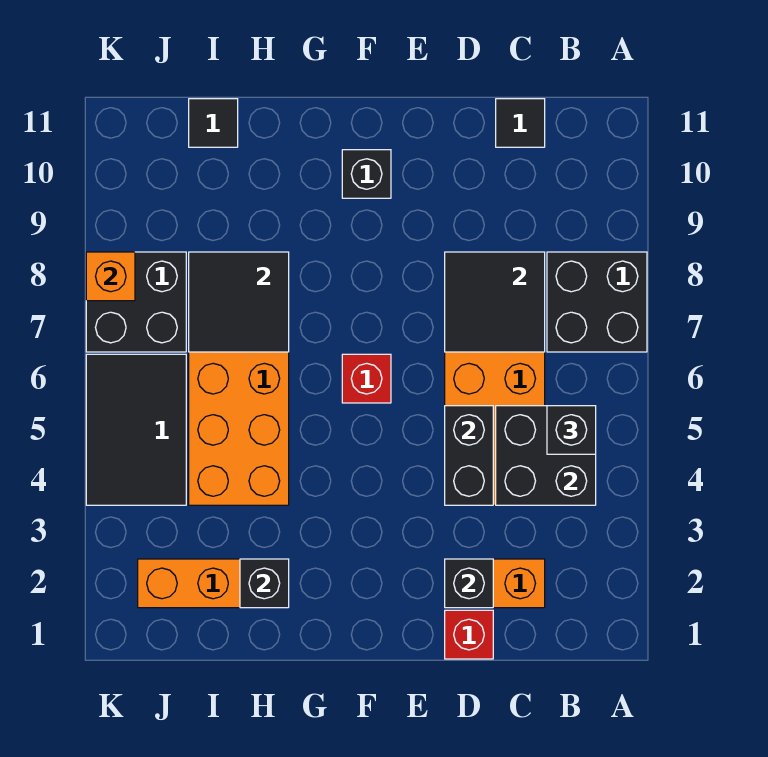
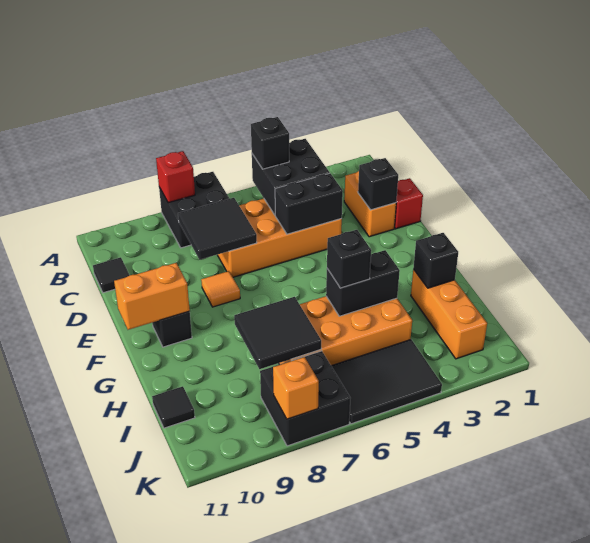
none -> orange 1x1 tile [201,271,240,307]
red 1x1 brick [342,354,391,403] -> red 1x1 brick moved to [156,151,195,203]
none -> orange 1x2 brick [114,263,190,330]
none -> black 1x2 brick [326,250,400,316]
none -> black 1x1 brick [327,230,371,288]

